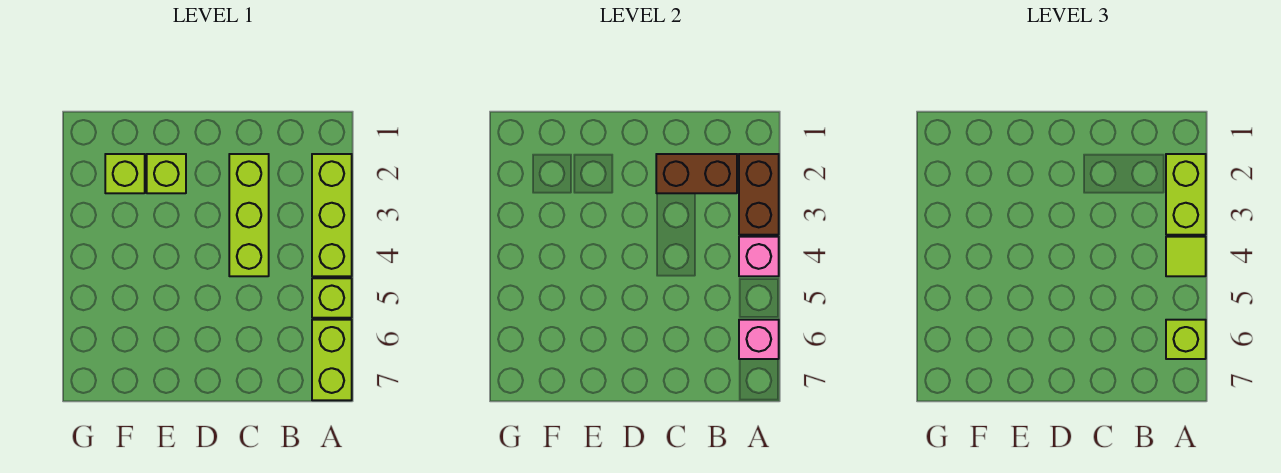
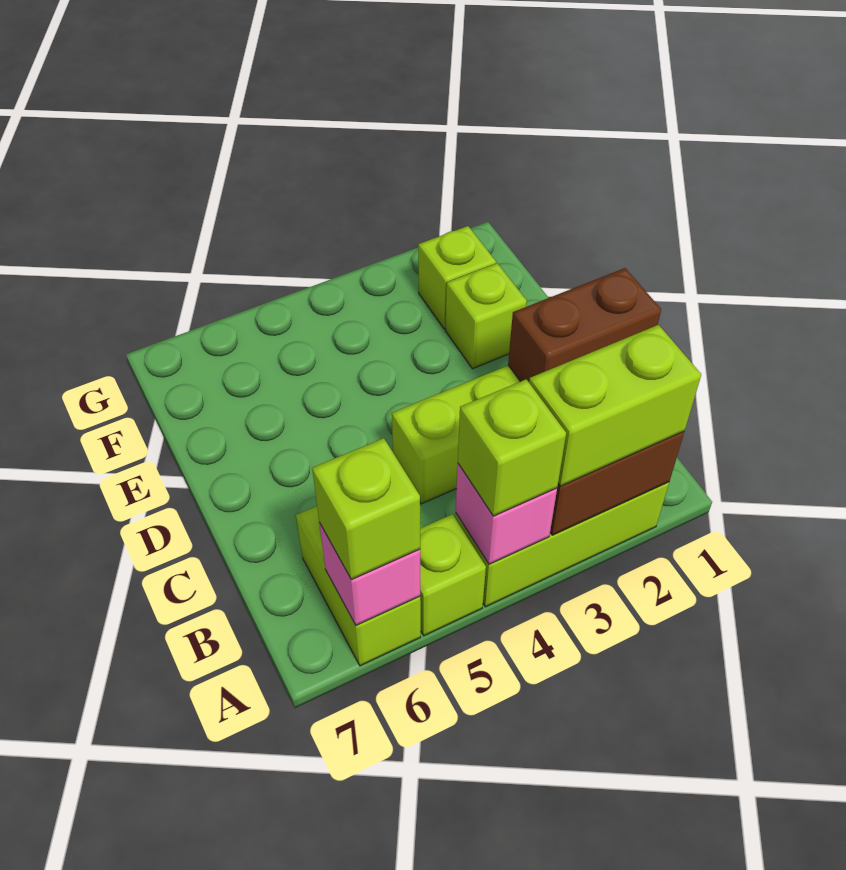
lime 1x1 tile [1166,237,1206,276] -> lime 1x1 brick [458,379,566,516]
lime 1x2 brick [312,320,352,400] -> lime 1x2 brick turned to [296,506,421,666]
brown 1x2 brick [656,154,737,193] -> brown 1x2 brick turned to [508,268,661,382]

